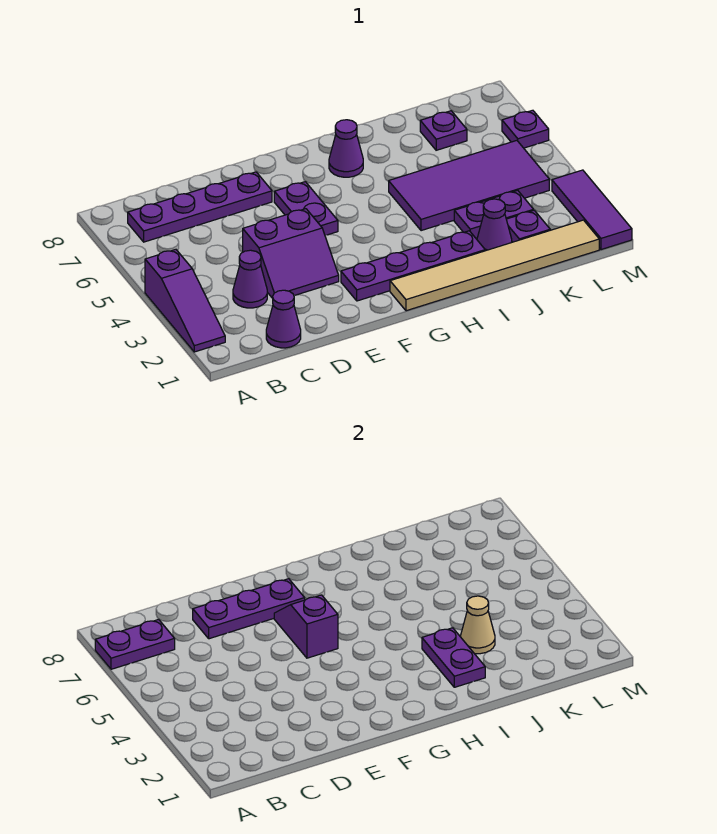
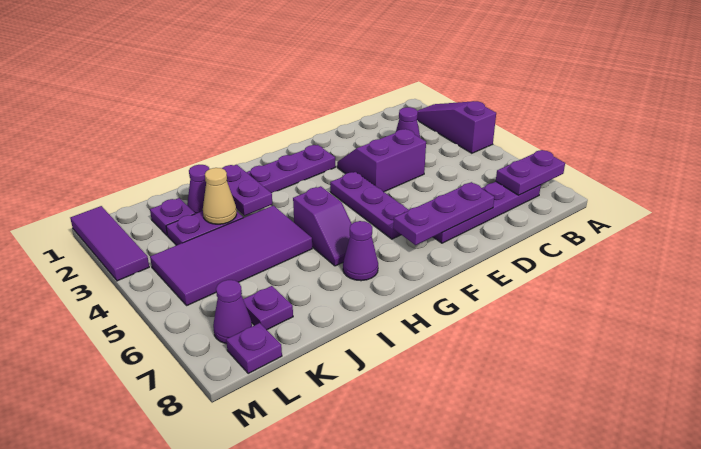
purple 1x1 cone [266,290,301,348] -> purple 1x1 cone moved to [213,280,252,344]
purple 1x2 plate [274,182,338,236] -> purple 1x3 plate [330,172,409,239]
purple 1x2 slope [274,595,338,658] -> purple 1x2 slope moved to [293,186,352,266]
tan 1x6 tile [390,220,599,311] -> none
purple 1x1 plate [502,110,549,148] -> purple 1x1 plate moved to [226,323,282,373]

